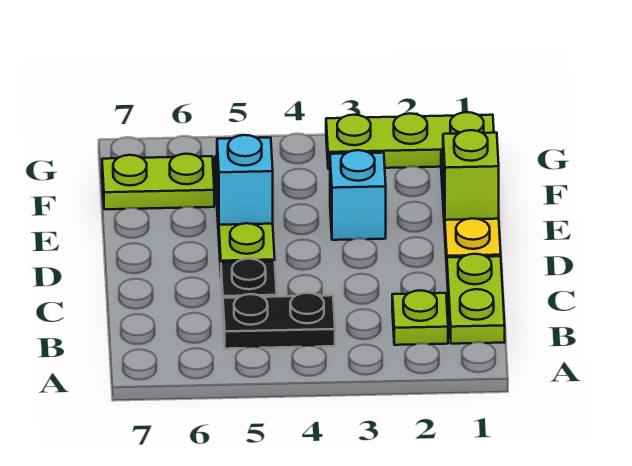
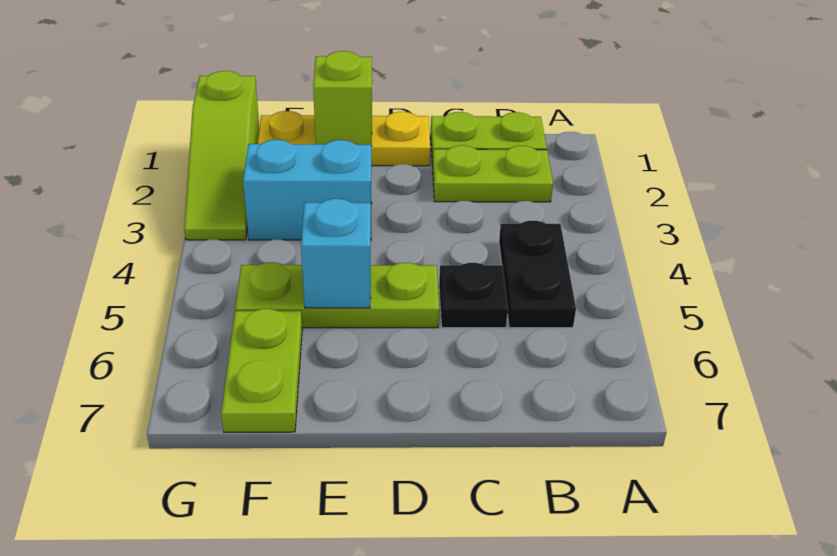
lime 1x1 plate [392,290,448,345] -> lime 1x2 plate [432,145,553,202]
cyan 1x1 brick [330,150,386,240] -> cyan 1x2 brick [243,140,372,240]
lime 1x3 plate [326,112,494,169] -> lime 1x3 slope [184,71,259,240]

